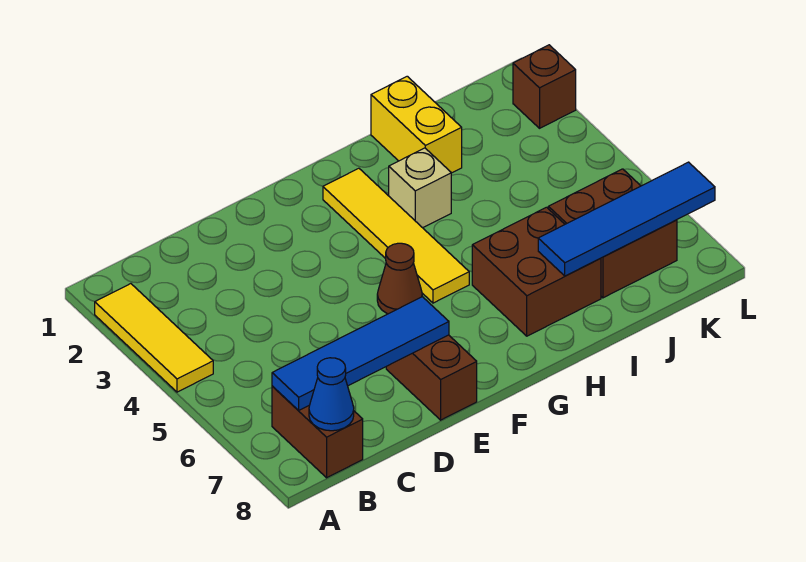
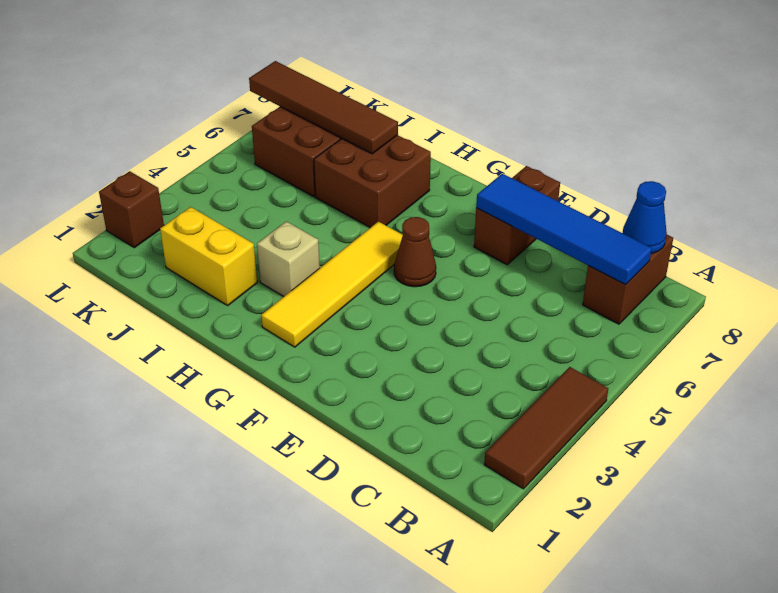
yellow 1x3 tile [95,284,213,392] -> brown 1x3 tile [484,367,608,489]
yellow 1x2 brick [371,76,462,173] -> yellow 1x2 brick turned to [160,207,257,305]
blue 1x4 tile [538,162,715,276] -> brown 1x4 tile [249,61,398,154]

